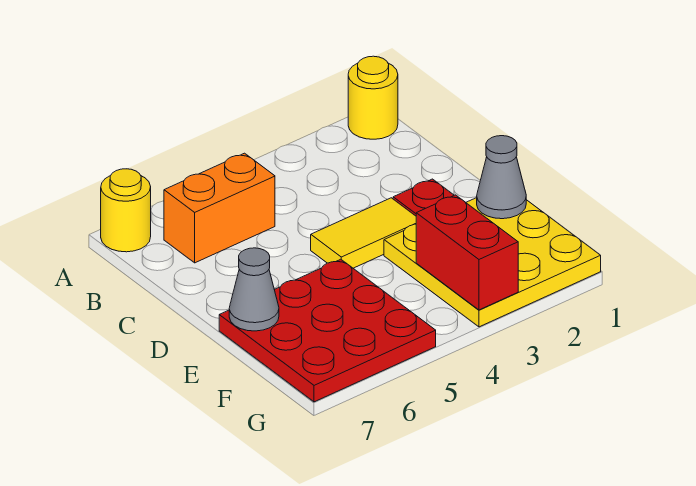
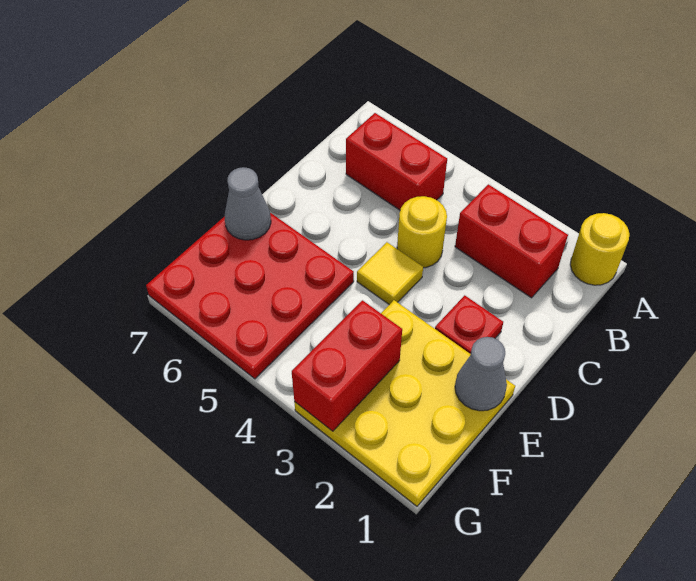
yellow 1x1 round brick [101,169,151,252] -> yellow 1x1 round brick moved to [397,196,447,268]
none -> red 1x2 brick [455,184,568,298]
orange 1x2 brick [164,153,275,263] -> red 1x2 brick [346,113,447,210]
yellow 1x2 tile [311,198,416,268] -> yellow 1x1 tile [357,242,423,305]

